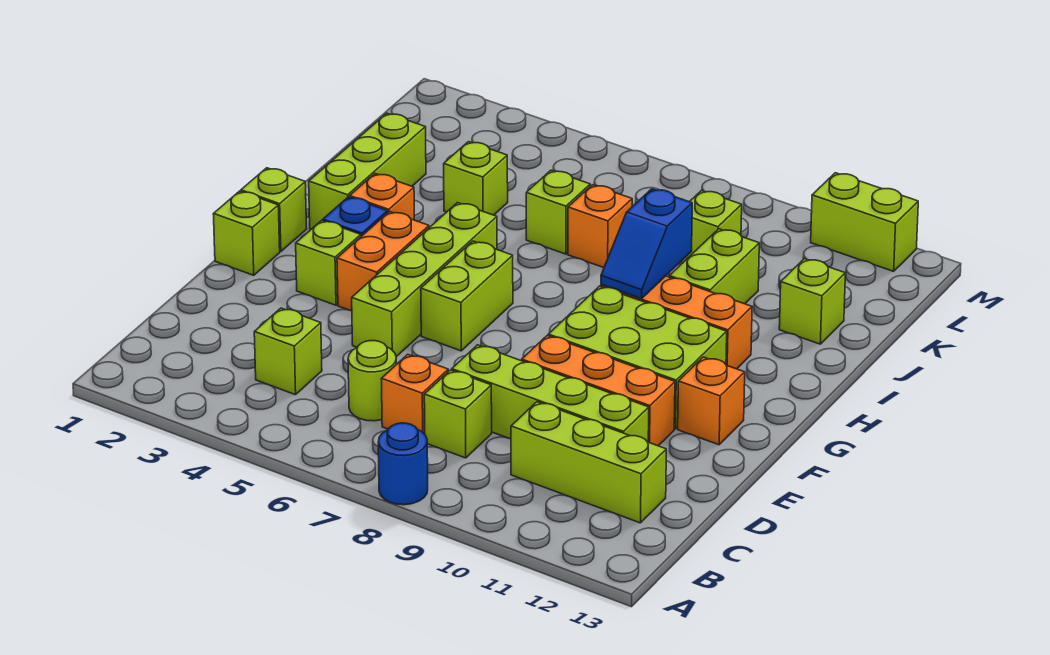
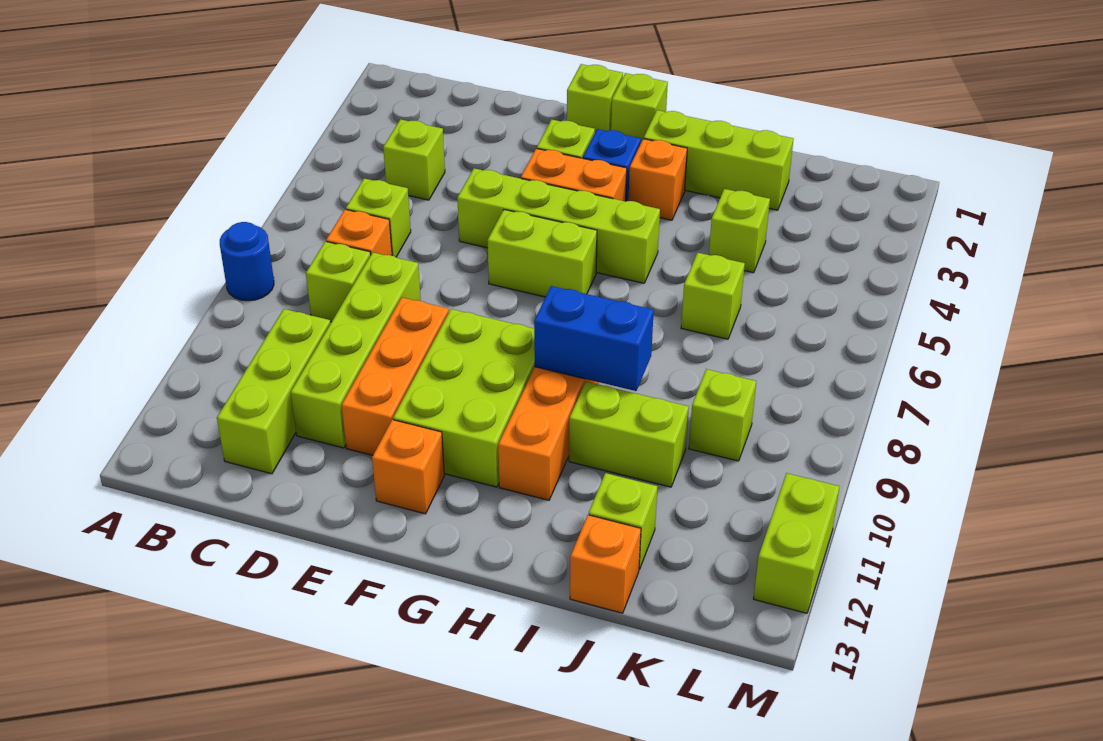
lime 1x1 round brick [348,341,396,421] -> lime 1x1 brick [346,178,411,257]
blue 1x2 slope [601,189,692,299] -> blue 1x2 brick [534,286,654,391]
orange 1x1 brick [568,185,632,268] -> orange 1x1 brick moved to [570,515,641,613]

